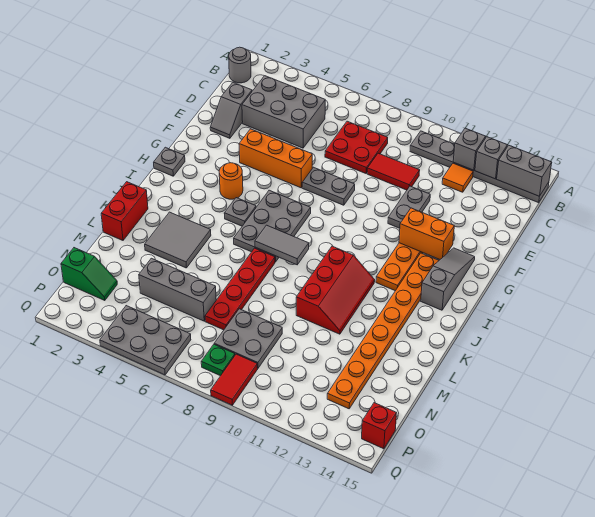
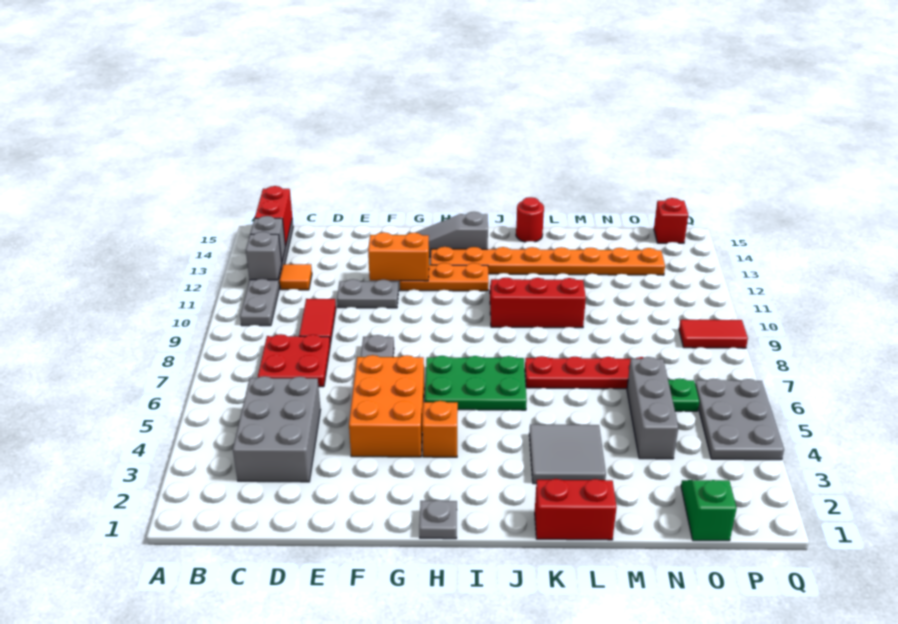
grey 1x1 round brick [229,47,251,83] -> none
grey 1x2 brick [497,145,552,196] -> red 1x2 brick [255,186,292,247]
grey 1x2 slope [210,82,252,138] -> none
orange 1x3 brick [239,129,312,188] -> orange 2x3 brick [349,355,424,457]
orange 1x2 brick [399,208,454,260] -> orange 1x2 brick turned to [368,232,429,281]
orange 1x1 round brick [219,163,243,199] -> orange 1x1 brick [422,401,458,457]
grey 2x3 plate [234,190,311,262] -> green 2x3 plate [425,356,527,410]
grey 1x1 plate [224,198,256,226] -> none
grey 1x2 tile [255,225,309,265] -> none
none -> red 1x1 round brick [516,197,544,242]
grey 2x2 plate [214,309,282,368] -> none
green 1x1 plate [201,345,235,376] -> green 1x1 plate moved to [668,378,699,411]

